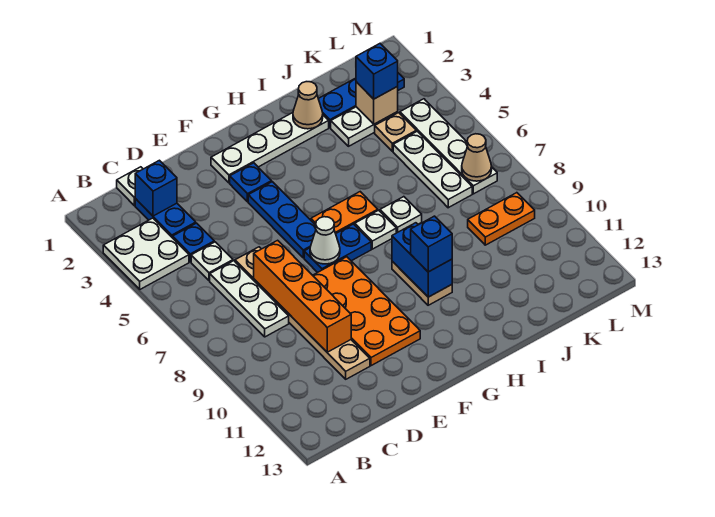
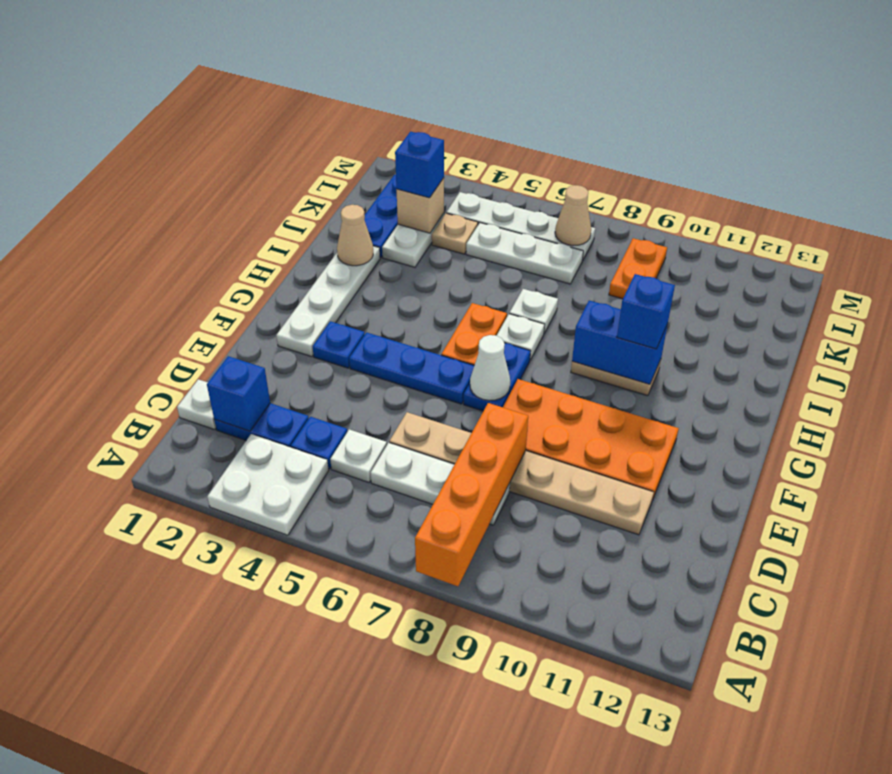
orange 1x4 brick [254,240,351,352] -> orange 1x4 brick turned to [415,403,528,586]

